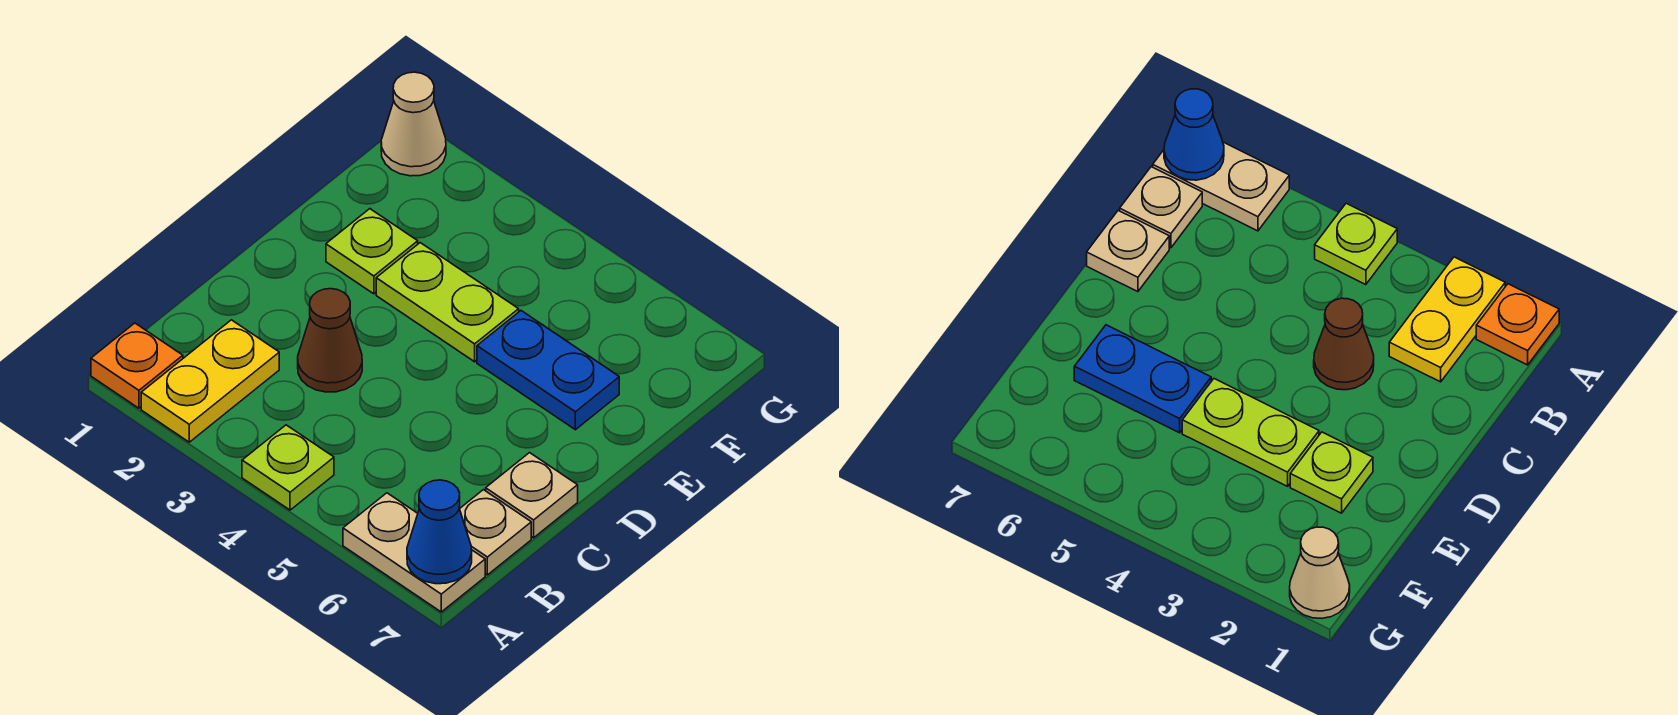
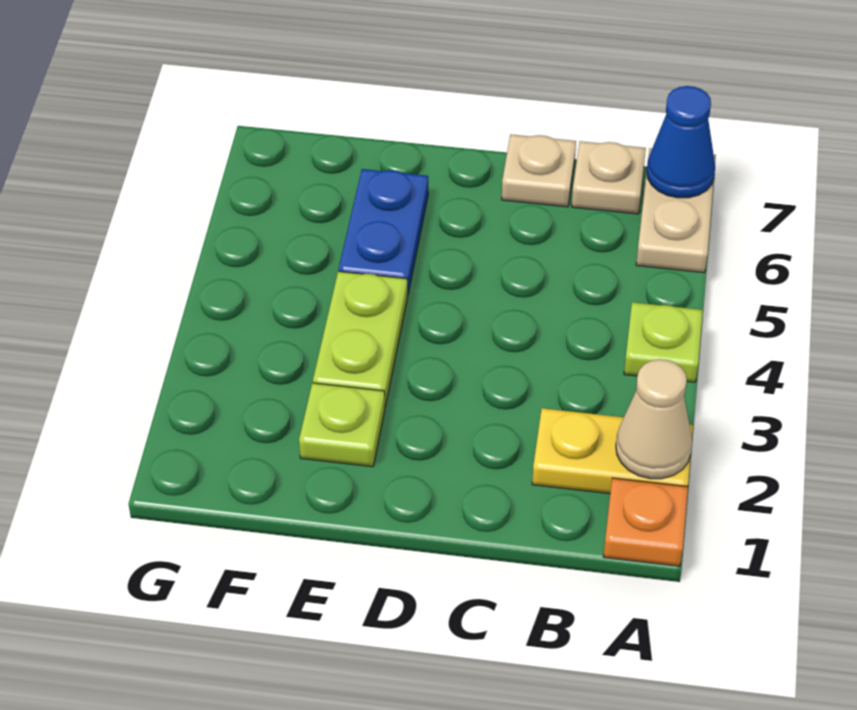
brown 1x1 cone [298,289,362,392] -> none
tan 1x1 cone [381,72,446,176] -> tan 1x1 cone moved to [616,359,692,479]

